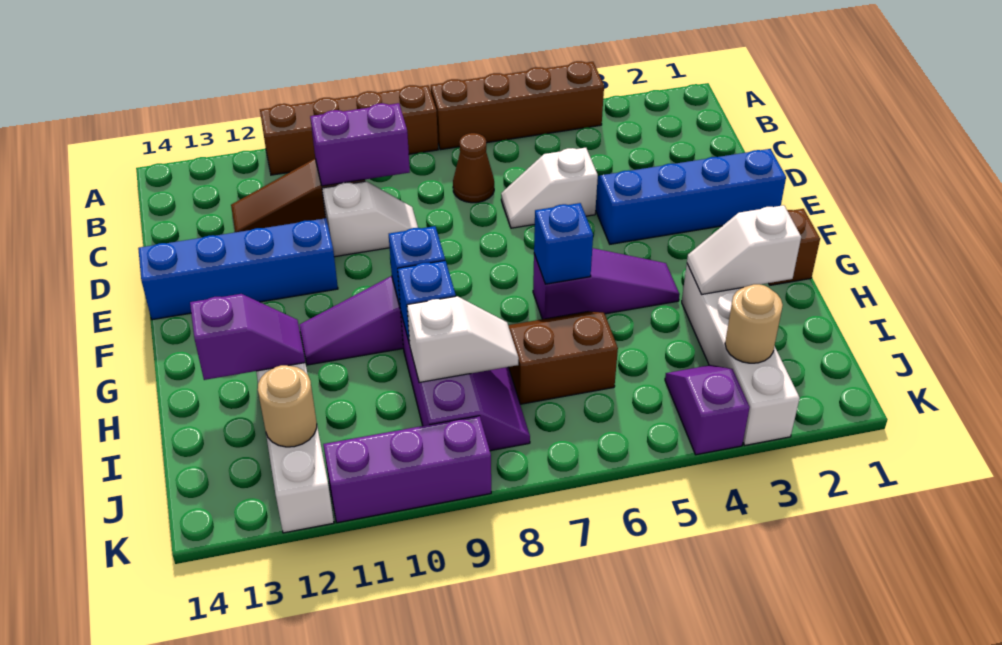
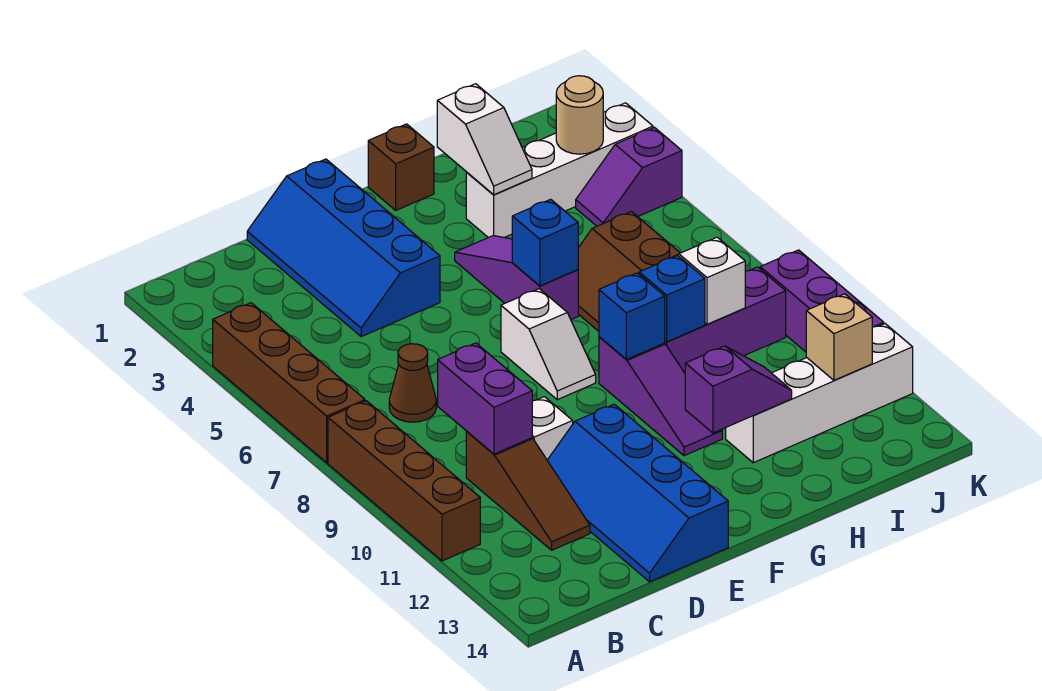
white 1x2 slope [501,148,598,228] -> white 1x2 slope moved to [501,289,596,400]
purple 1x2 slope [190,294,305,380] -> purple 1x2 slope turned to [685,346,792,433]
tan 1x1 round brick [258,365,317,447] -> tan 1x1 brick [806,294,872,380]

